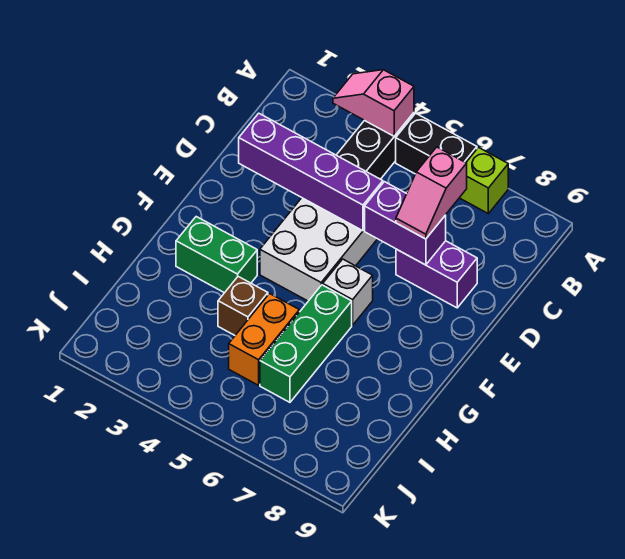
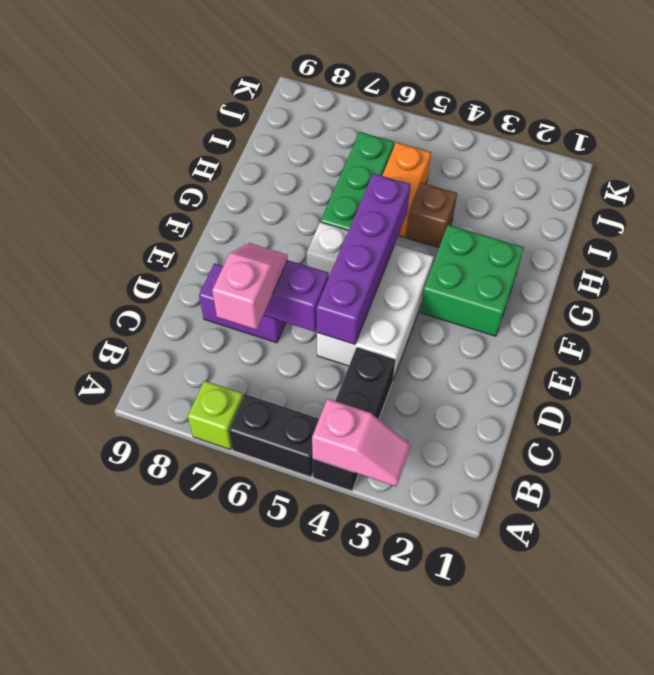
purple 1x4 brick [239,113,383,231] -> purple 1x4 brick turned to [316,173,410,344]
green 1x2 brick [176,217,257,293] -> green 2x2 brick [420,225,524,336]

